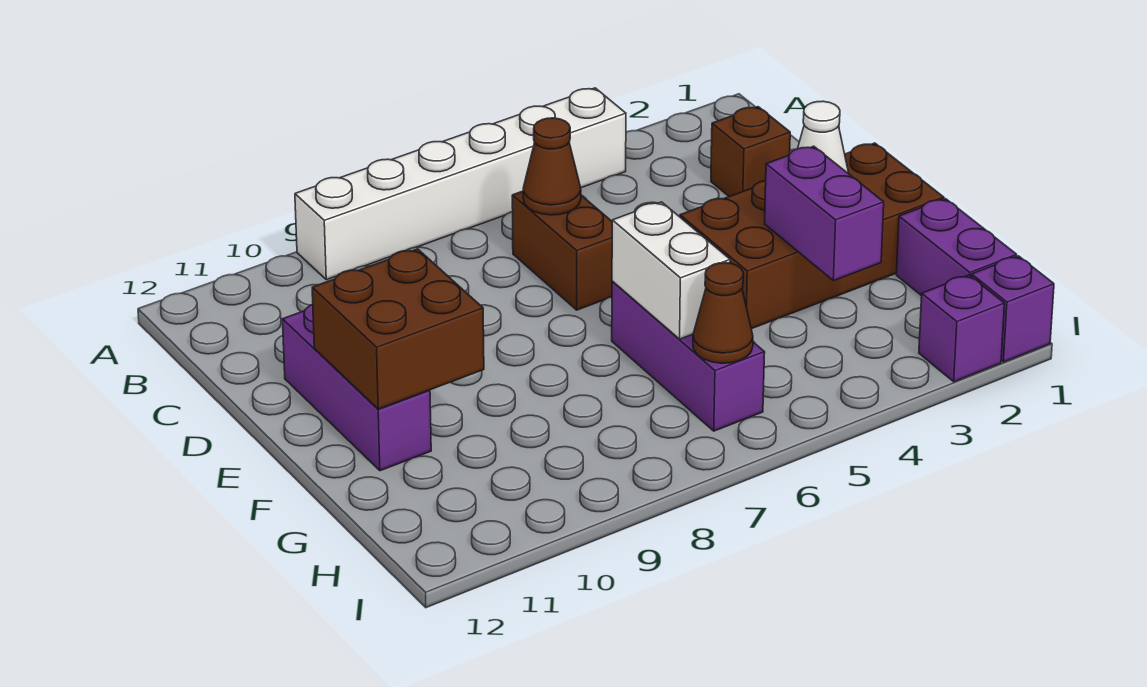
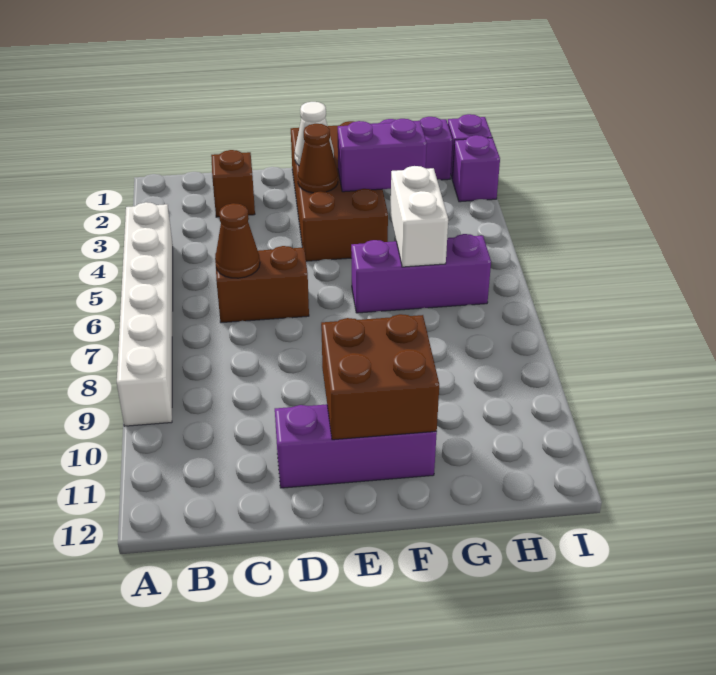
white 1x2 brick [612,202,730,339] -> white 1x2 brick turned to [390,166,448,267]
brown 1x1 cone [693,263,753,363] -> brown 1x1 cone moved to [298,124,338,193]

